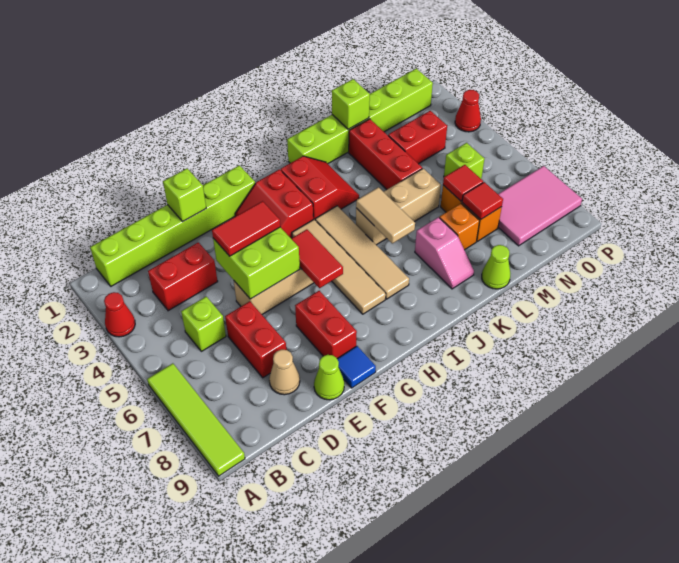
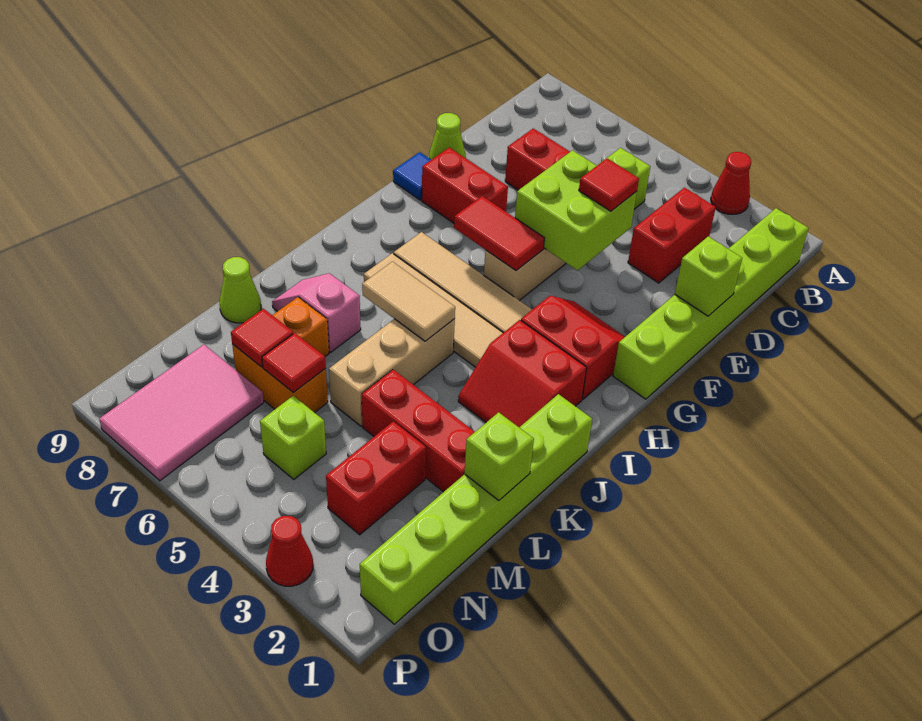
lime 1x4 tile [147,363,245,476] -> none
tan 1x1 cone [269,350,300,395] -> none
red 1x2 tile [212,201,280,256] -> red 1x1 tile [579,158,639,211]

